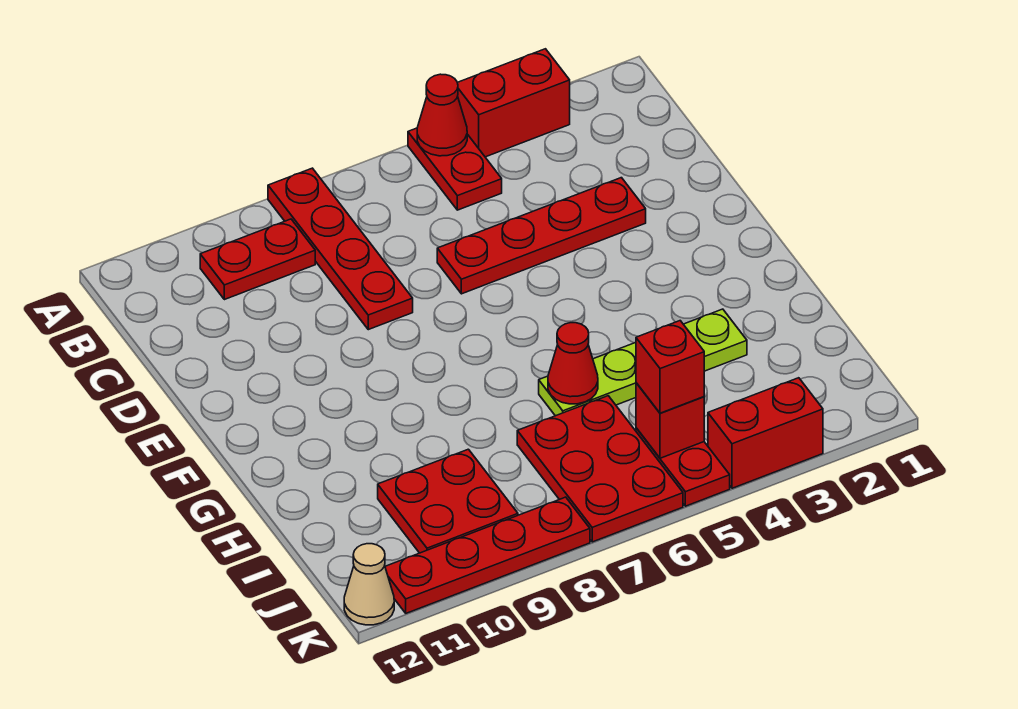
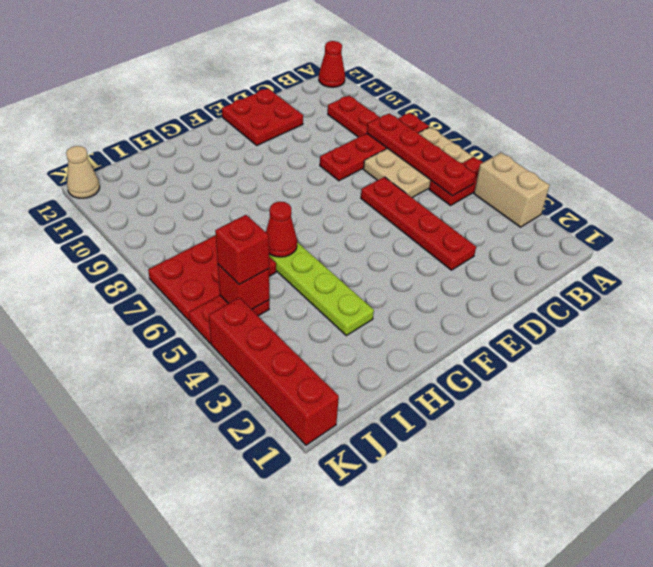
red 1x2 brick [457,49,570,157] -> tan 1x2 brick [474,153,550,227]
red 1x1 cone [417,74,467,156] -> red 1x1 cone moved to [319,41,345,87]
none -> tan 2x3 plate [363,127,472,198]
red 2x2 plate [378,449,518,553] -> red 2x2 plate moved to [222,88,303,145]
red 1x2 brick [708,378,823,488] -> red 1x4 brick [209,298,339,445]
red 1x4 plate [385,497,590,613] -> red 1x4 plate moved to [367,113,476,196]

